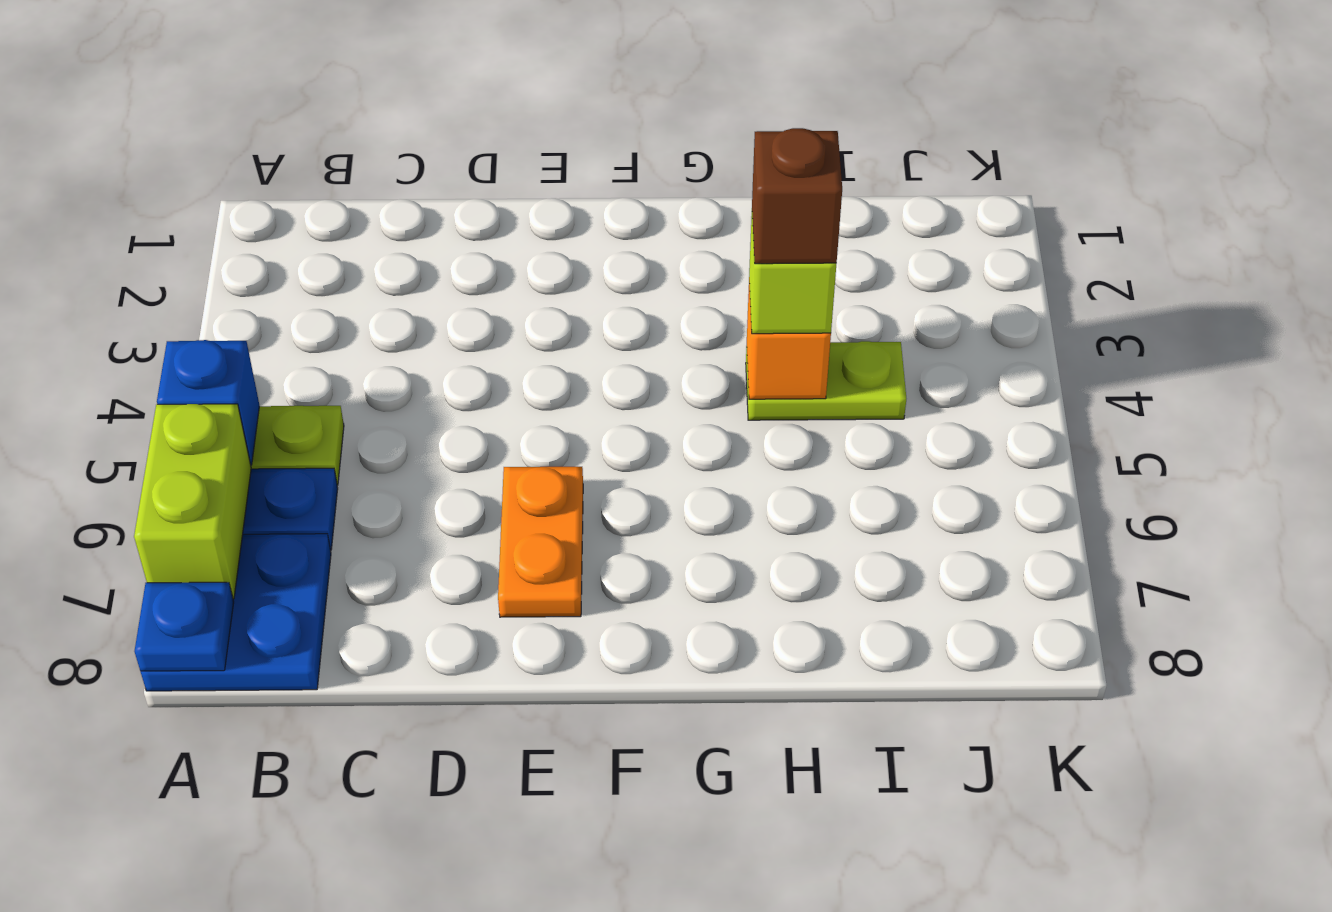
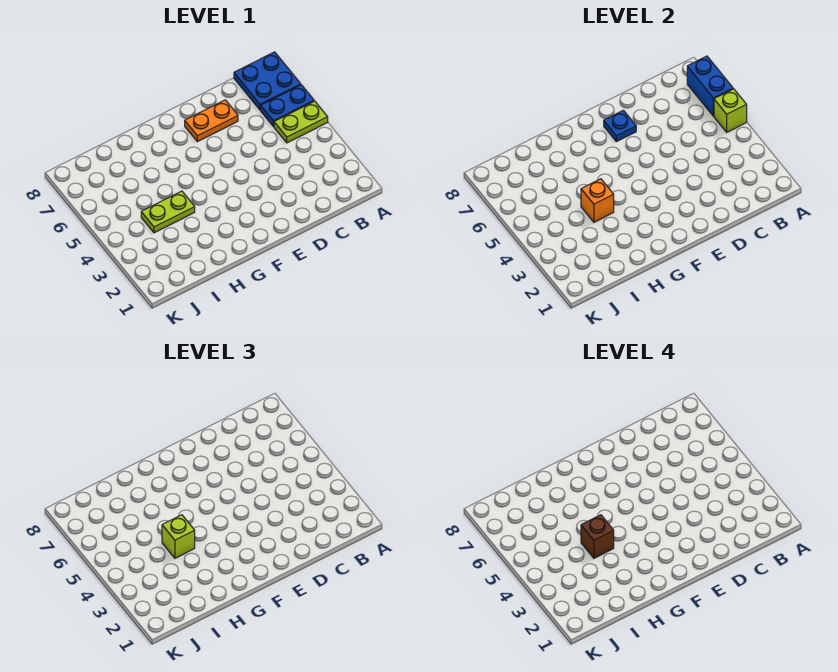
blue 1x1 brick [157,340,260,465] -> lime 1x1 brick [714,89,747,132]
lime 1x2 brick [134,404,251,599] -> blue 1x2 brick [687,56,733,116]
blue 1x1 plate [135,582,234,671] -> blue 1x1 plate moved to [604,110,636,142]
orange 1x2 plate [498,467,583,617] -> orange 1x2 plate turned to [185,100,238,142]

